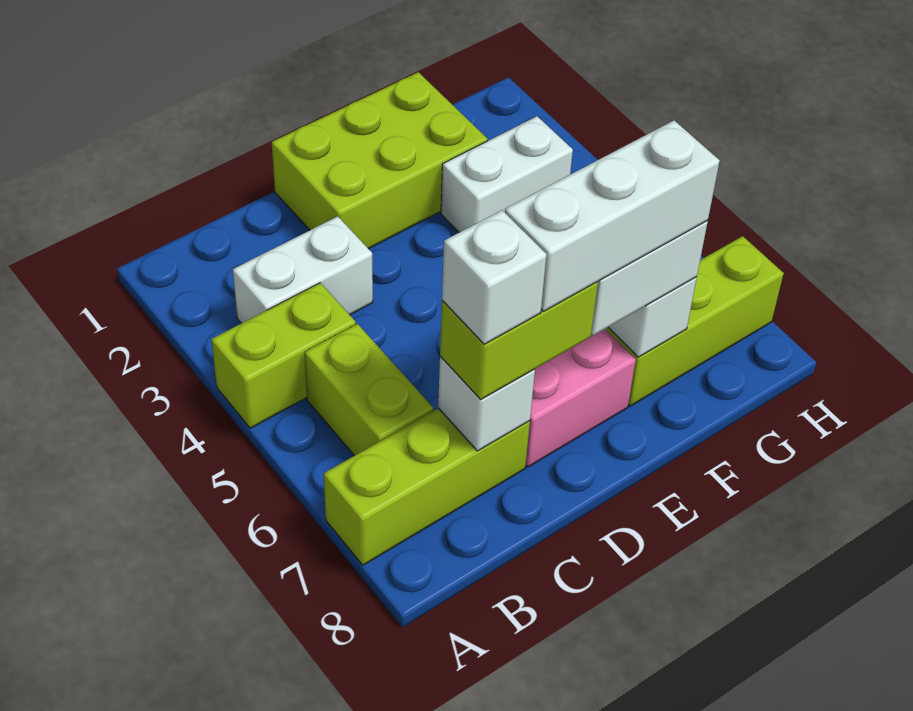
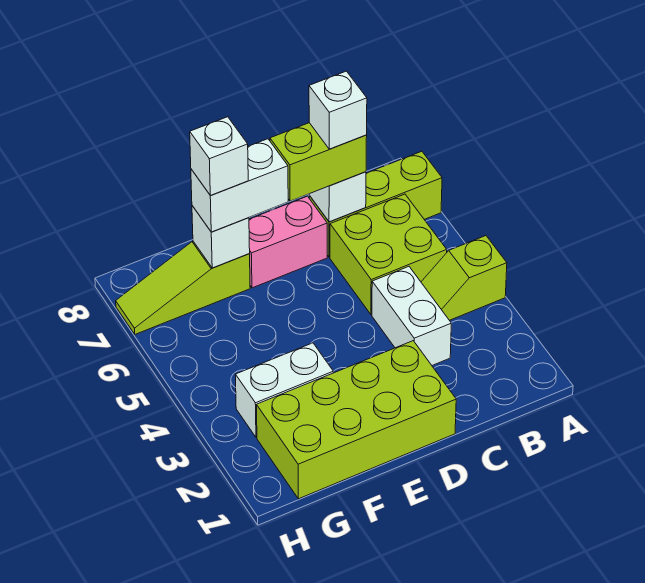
lime 1x2 brick [211,283,356,428] -> lime 1x2 slope [421,236,507,320]
white 1x2 brick [233,216,373,323] -> white 1x2 brick turned to [372,267,451,365]
lime 1x2 brick [305,324,433,456] -> lime 2x2 brick [330,194,447,314]
lime 2x3 brick [272,72,487,249] -> lime 2x4 brick [257,341,456,499]
white 1x3 brick [505,121,720,311] -> white 1x1 brick [190,117,248,195]
lime 1x3 brick [606,236,784,406] -> lime 1x3 slope [116,241,250,334]

